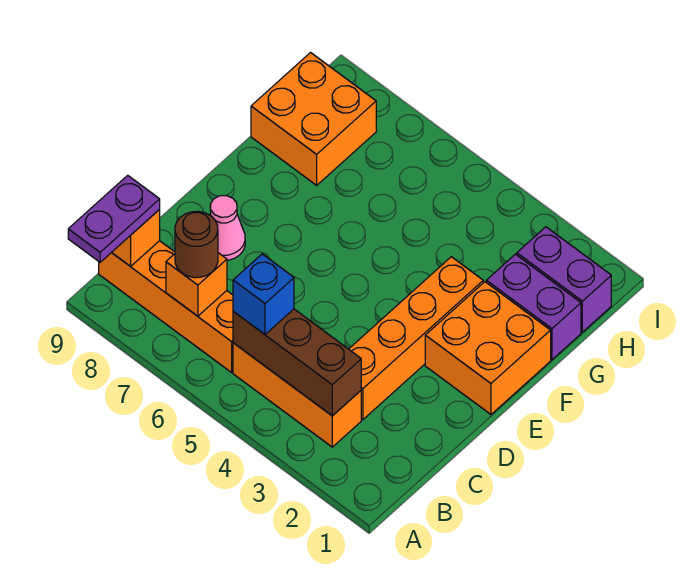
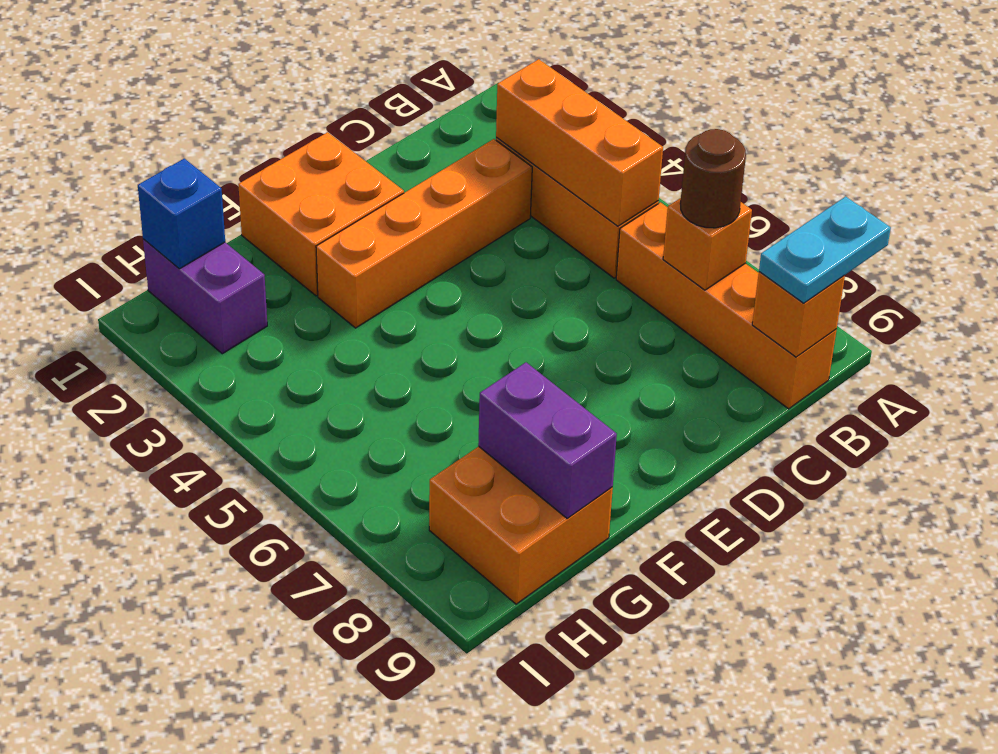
purple 1x2 plate [68,175,160,262] -> cyan 1x2 plate [759,197,891,303]
brown 1x3 brick [233,309,361,416] -> orange 1x3 brick [496,59,663,226]
blue 1x1 brick [233,254,294,334] -> blue 1x1 brick moved to [138,158,225,269]
pink 1x1 cone [210,196,245,260] -> none
purple 1x2 brick [486,254,581,360] -> purple 1x2 brick moved to [478,362,617,519]

